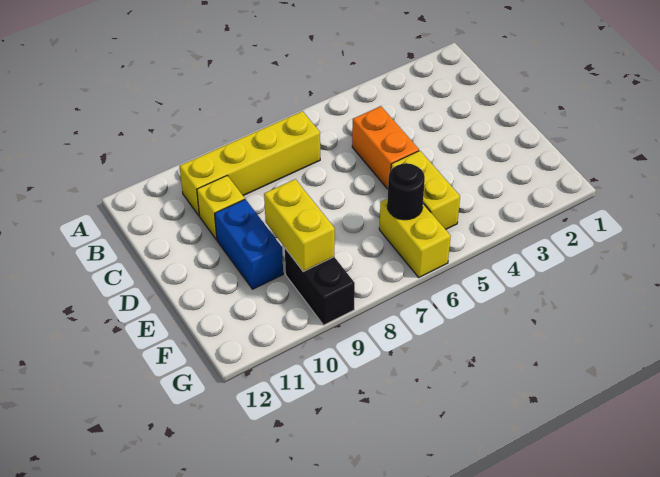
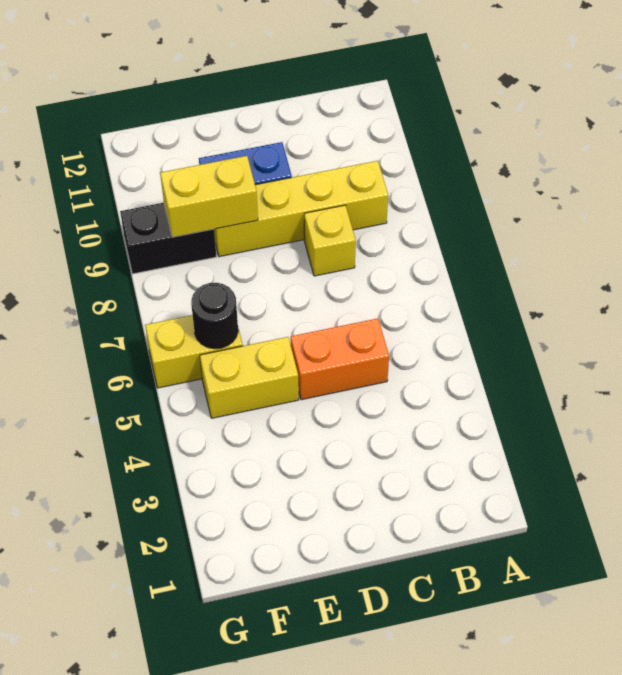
yellow 1x4 brick [180,111,320,216] -> yellow 1x4 brick turned to [214,161,388,257]
yellow 1x1 brick [197,176,245,240] -> yellow 1x1 brick moved to [304,205,356,276]

